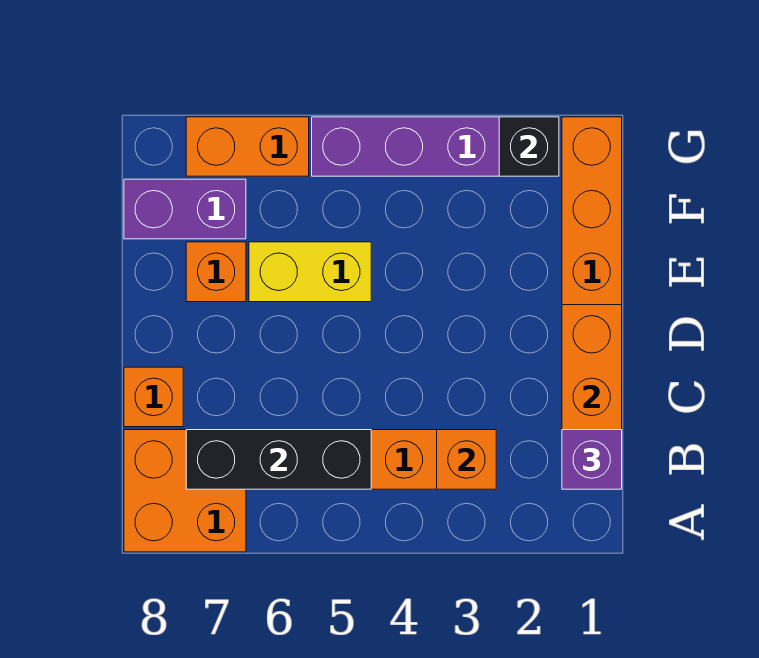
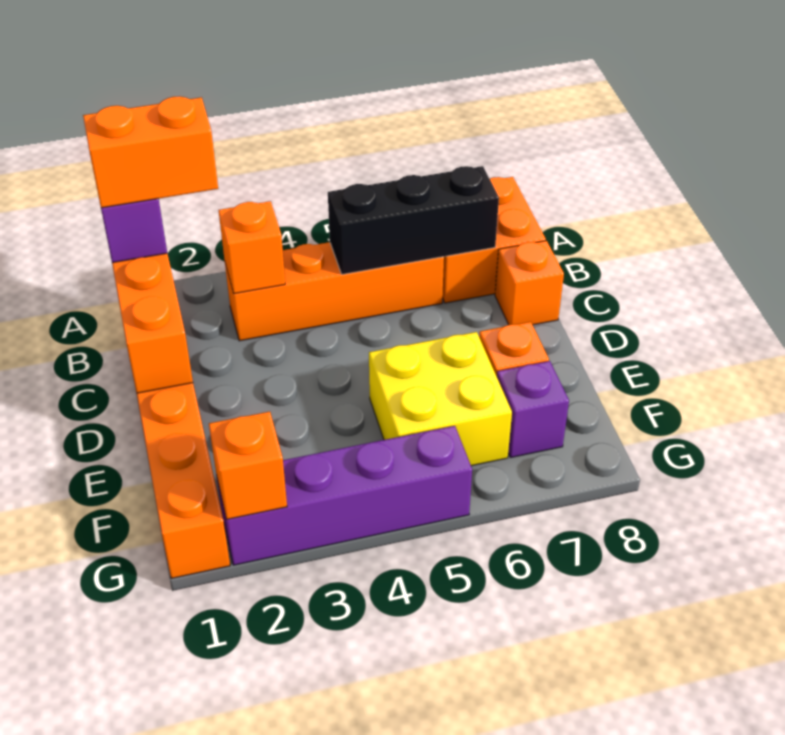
yellow 1x2 brick [249,242,371,302] -> yellow 2x2 brick [369,332,512,466]
purple 1x2 brick [124,179,246,239] -> purple 1x1 brick [497,361,569,458]
black 1x1 brick [499,117,559,176] -> orange 1x1 brick [209,412,287,519]
orange 1x2 brick [186,117,309,176] -> orange 1x2 brick moved to [83,96,218,208]

